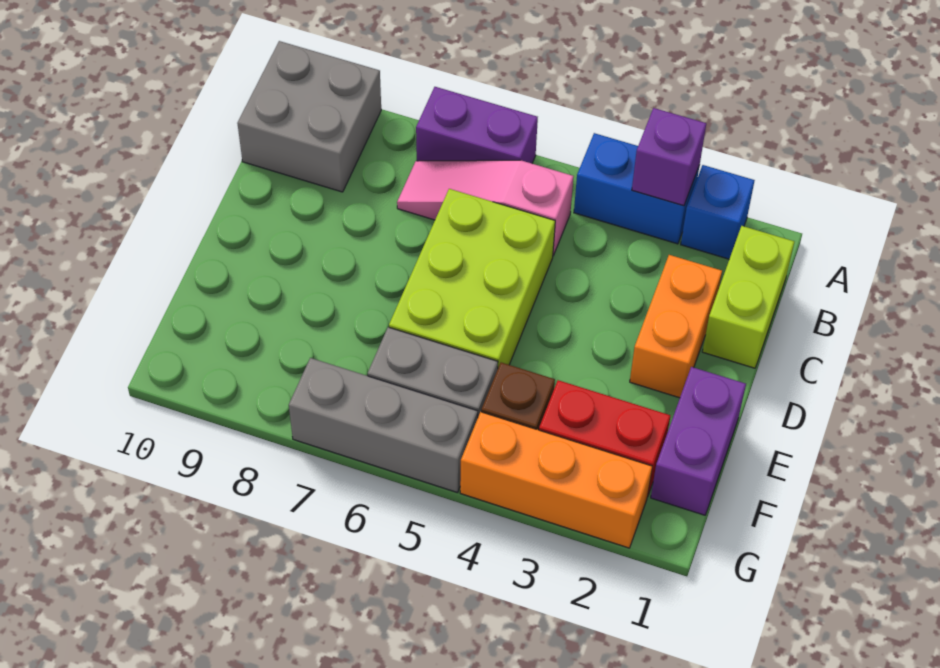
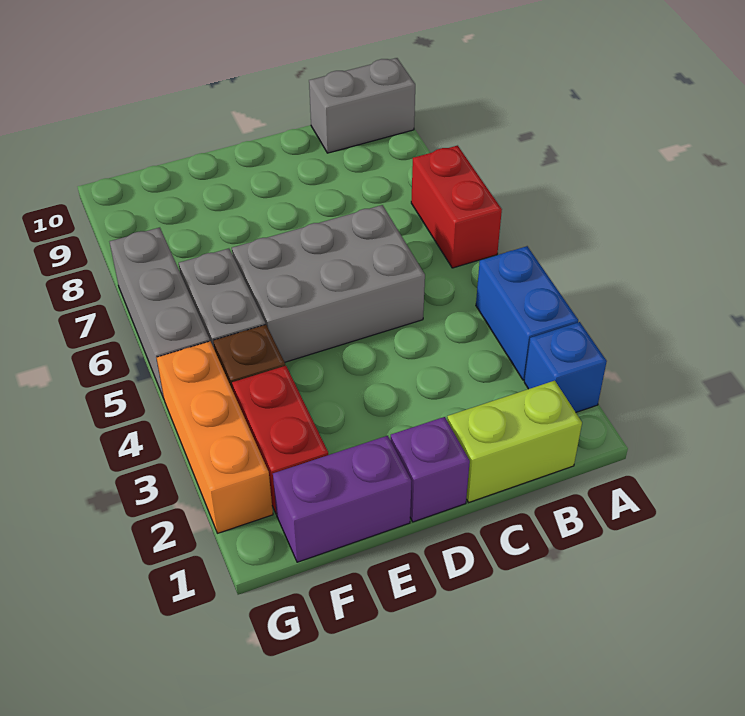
purple 1x1 brick [632,108,706,206] -> purple 1x1 brick moved to [390,417,470,522]
purple 1x2 brick [416,87,538,163] -> red 1x2 brick [411,146,502,268]
grey 2x2 brick [237,41,381,192] -> grey 1x2 brick [309,58,415,153]
pink 1x3 slope [397,160,574,256] -> none
orange 1x2 brick [630,255,722,398] -> none
lime 2x3 brick [389,189,555,367] -> grey 2x3 brick [232,205,425,362]

